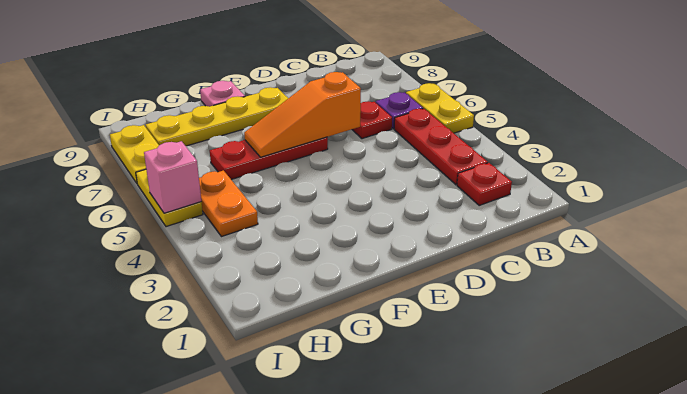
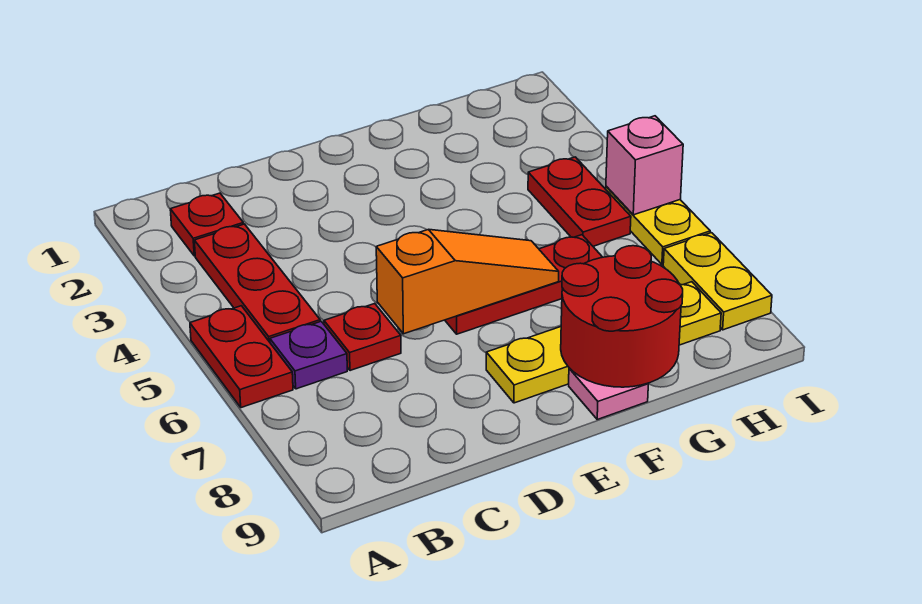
yellow 1x2 plate [406,83,474,133] -> red 1x2 plate [190,306,293,408]
none -> red 2x2 round brick [561,246,683,387]
orange 1x2 plate [199,170,258,237] -> red 1x2 plate [528,157,631,246]

